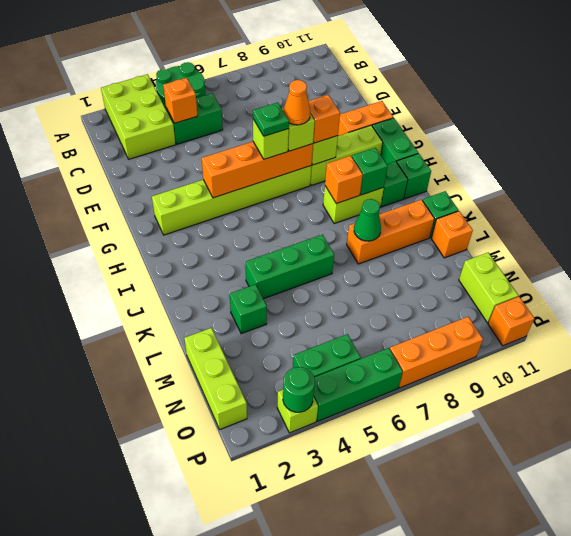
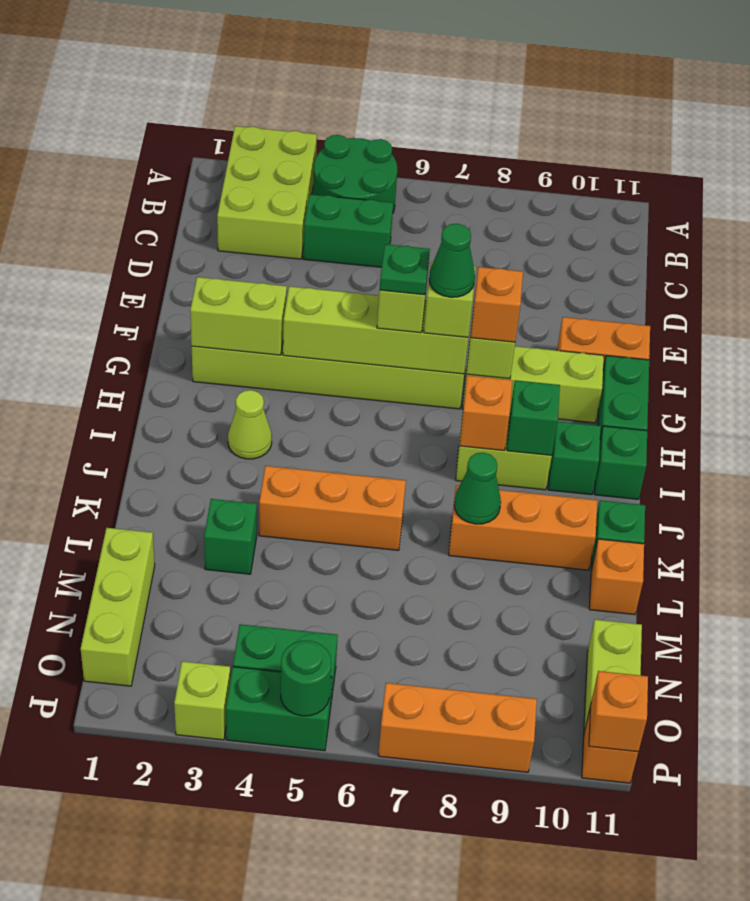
orange 1x1 brick [163,78,198,123] -> orange 1x1 brick moved to [589,671,648,752]
none -> lime 1x2 brick [190,277,287,355]
orange 1x4 brick [202,142,313,198] -> lime 1x4 brick [283,286,468,374]
orange 1x1 cone [283,80,310,125] -> green 1x1 cone [429,224,475,297]
none -> lime 1x1 cone [228,390,272,459]
green 1x3 brick [246,235,334,299] -> orange 1x3 brick [259,466,406,550]
green 1x1 round brick [283,367,315,412] -> green 1x1 round brick moved to [281,641,331,716]
green 1x3 brick [313,348,403,421] -> green 1x2 brick [226,667,332,751]

